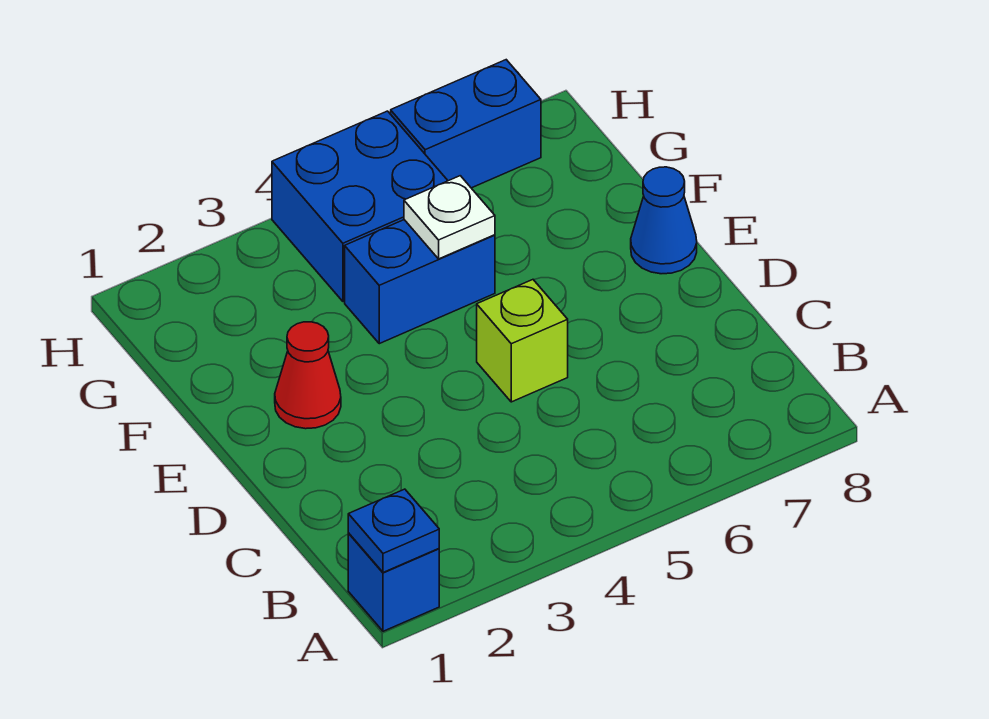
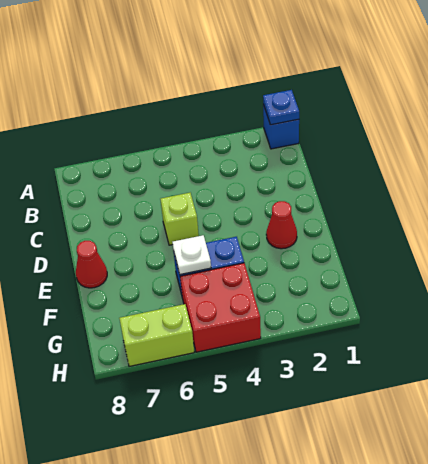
blue 1x1 cone [631,167,697,274] -> red 1x1 cone [76,241,107,288]
blue 2x2 brick [272,111,448,301] -> red 2x2 brick [180,263,261,352]
blue 1x2 brick [391,60,541,188] -> lime 1x2 brick [119,304,194,366]

